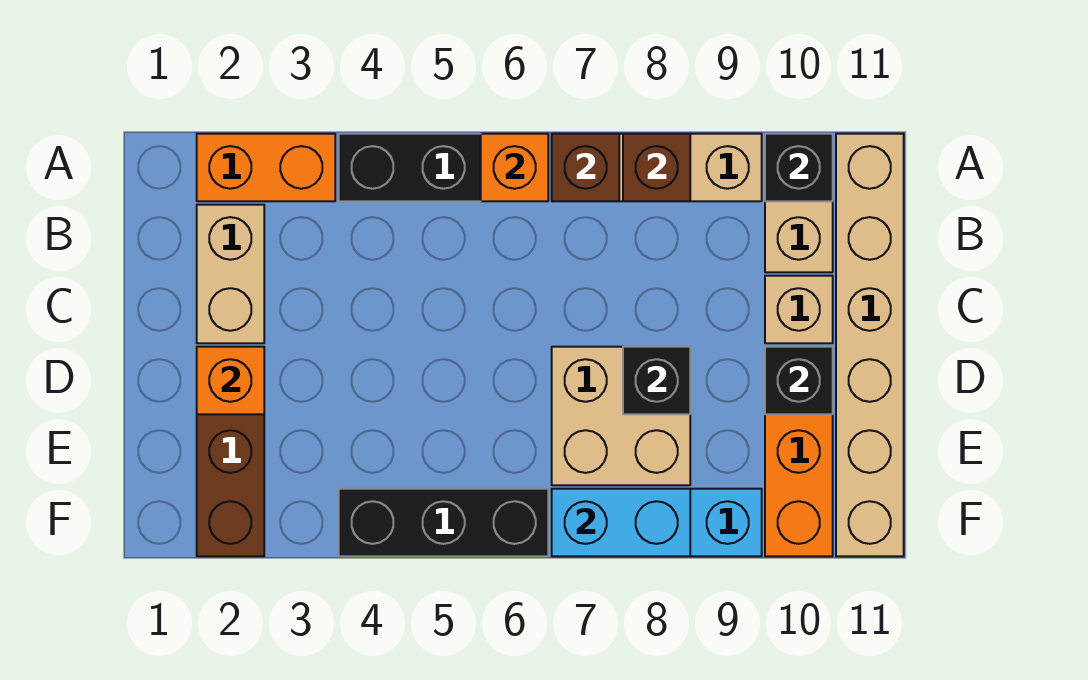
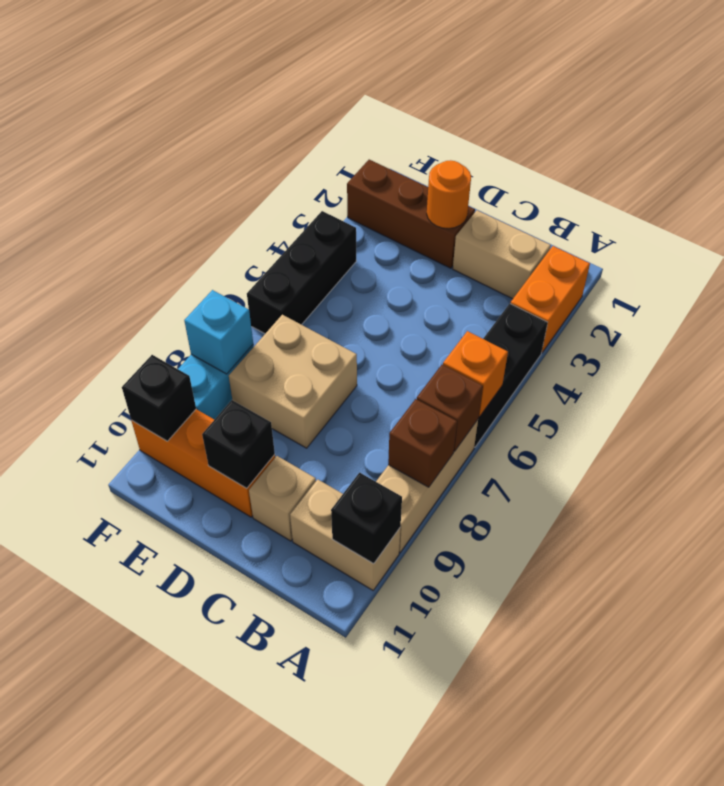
tan 1x6 brick [836,134,904,556] -> none
orange 1x1 brick [197,347,264,414] -> orange 1x1 round brick [427,160,471,229]
black 1x1 brick [623,347,690,414] -> black 1x1 brick moved to [122,355,196,441]
cyan 1x2 brick [552,489,690,556] -> cyan 1x1 brick [184,290,253,374]

